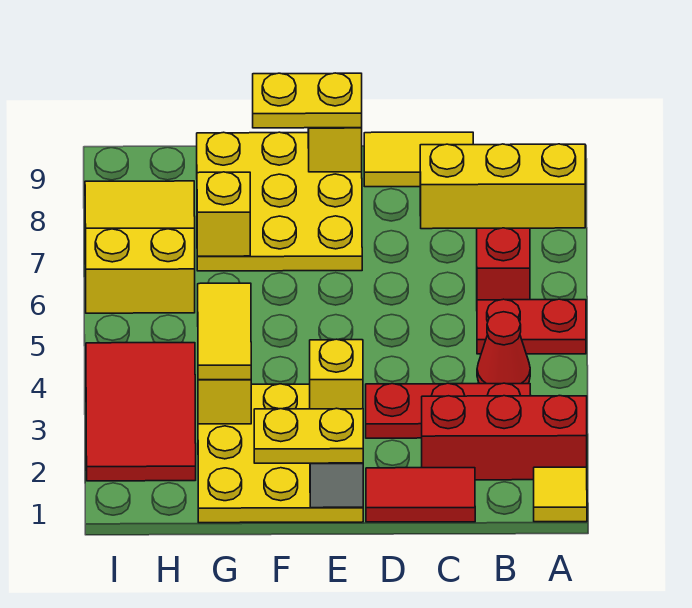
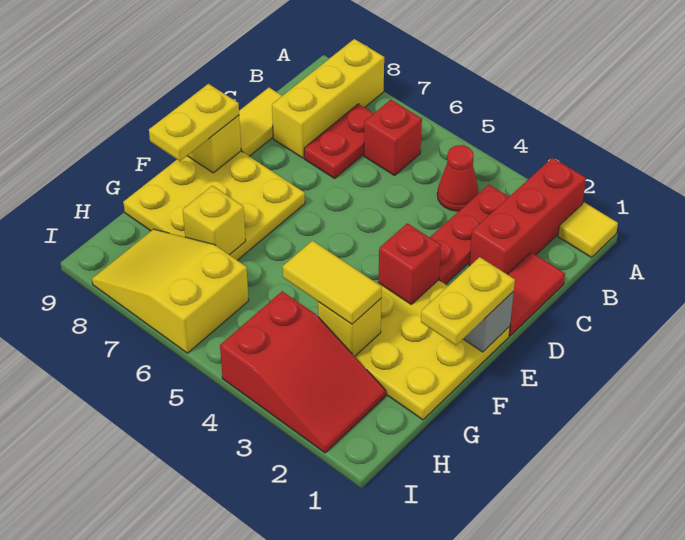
red 1x2 plate [477,299,586,354] -> red 1x2 plate moved to [304,104,374,178]
yellow 1x1 brick [310,339,363,409] -> red 1x1 brick [378,223,441,304]
red 2x3 tile [86,343,196,481] -> red 2x3 slope [220,291,386,453]

